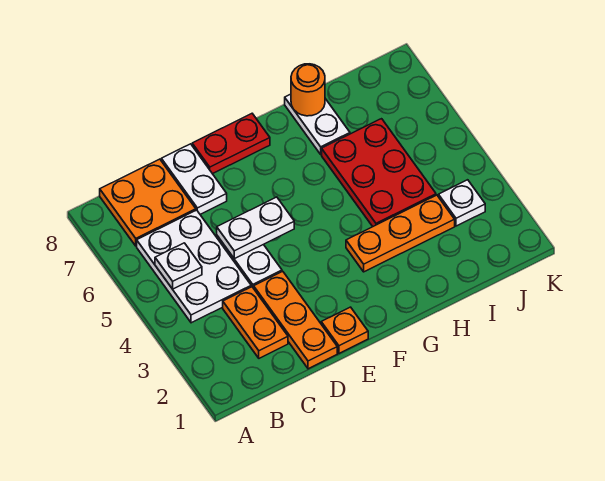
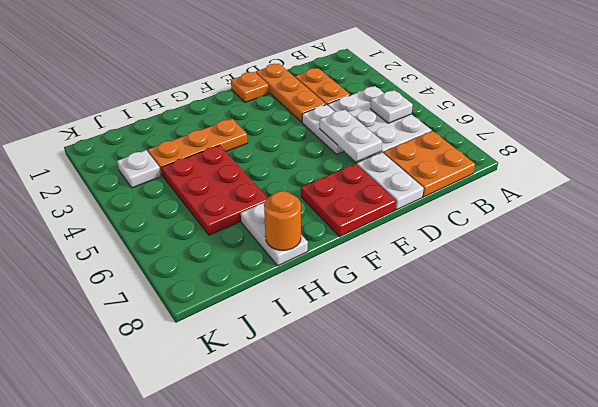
white 1x2 plate [217,197,294,259] -> white 1x2 plate turned to [320,109,382,162]
red 1x2 plate [192,114,270,174] -> red 2x2 plate [301,164,396,237]

